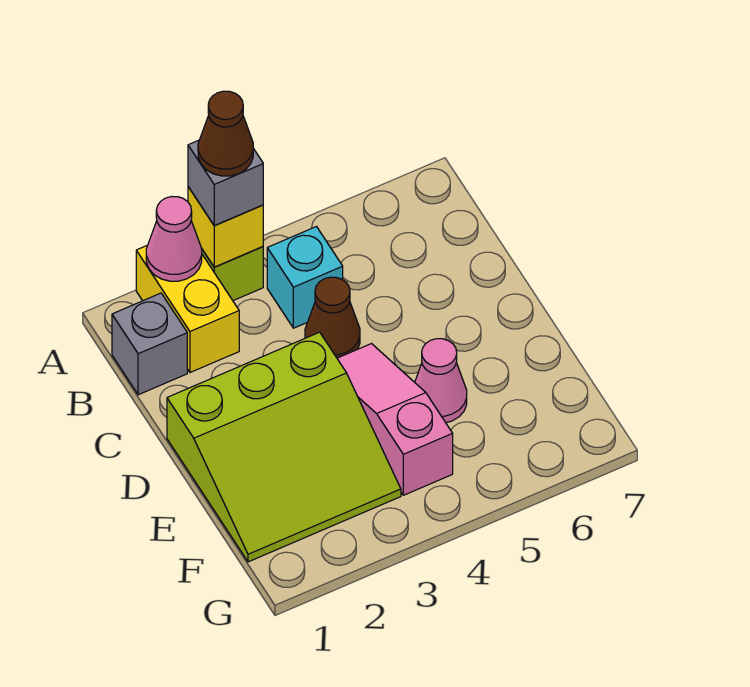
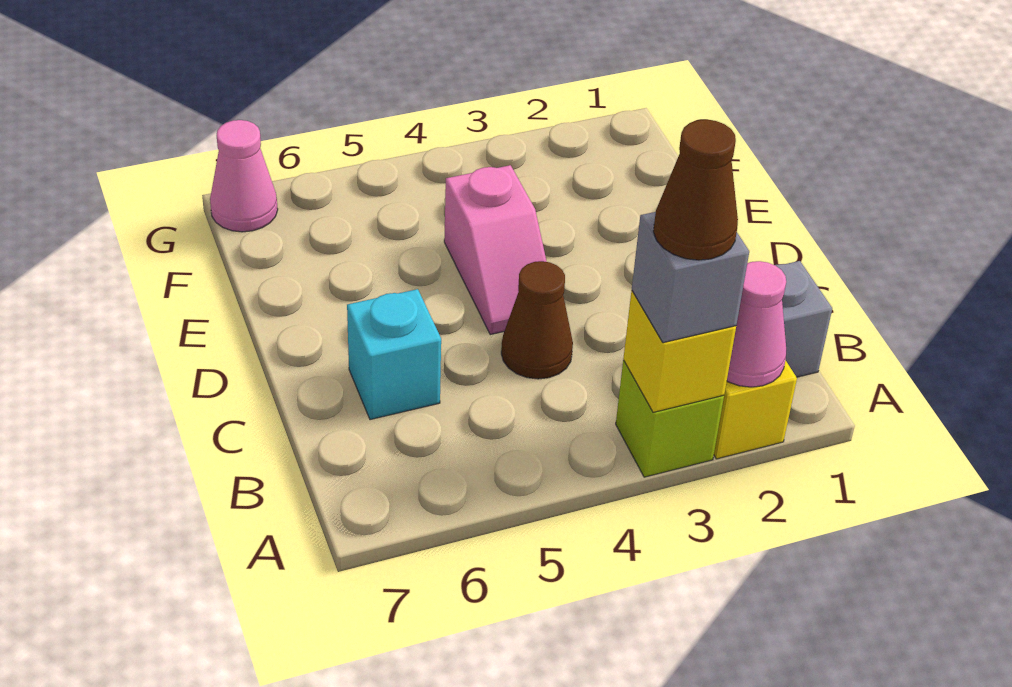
cyan 1x1 brick [267,227,343,328] -> cyan 1x1 brick moved to [347,289,441,420]
lime 3x3 slope [167,332,401,562] -> none
pink 1x3 slope [337,344,453,495] -> pink 1x2 slope [444,165,547,335]
pink 1x1 cone [415,339,467,423] -> pink 1x1 cone moved to [210,120,278,232]

